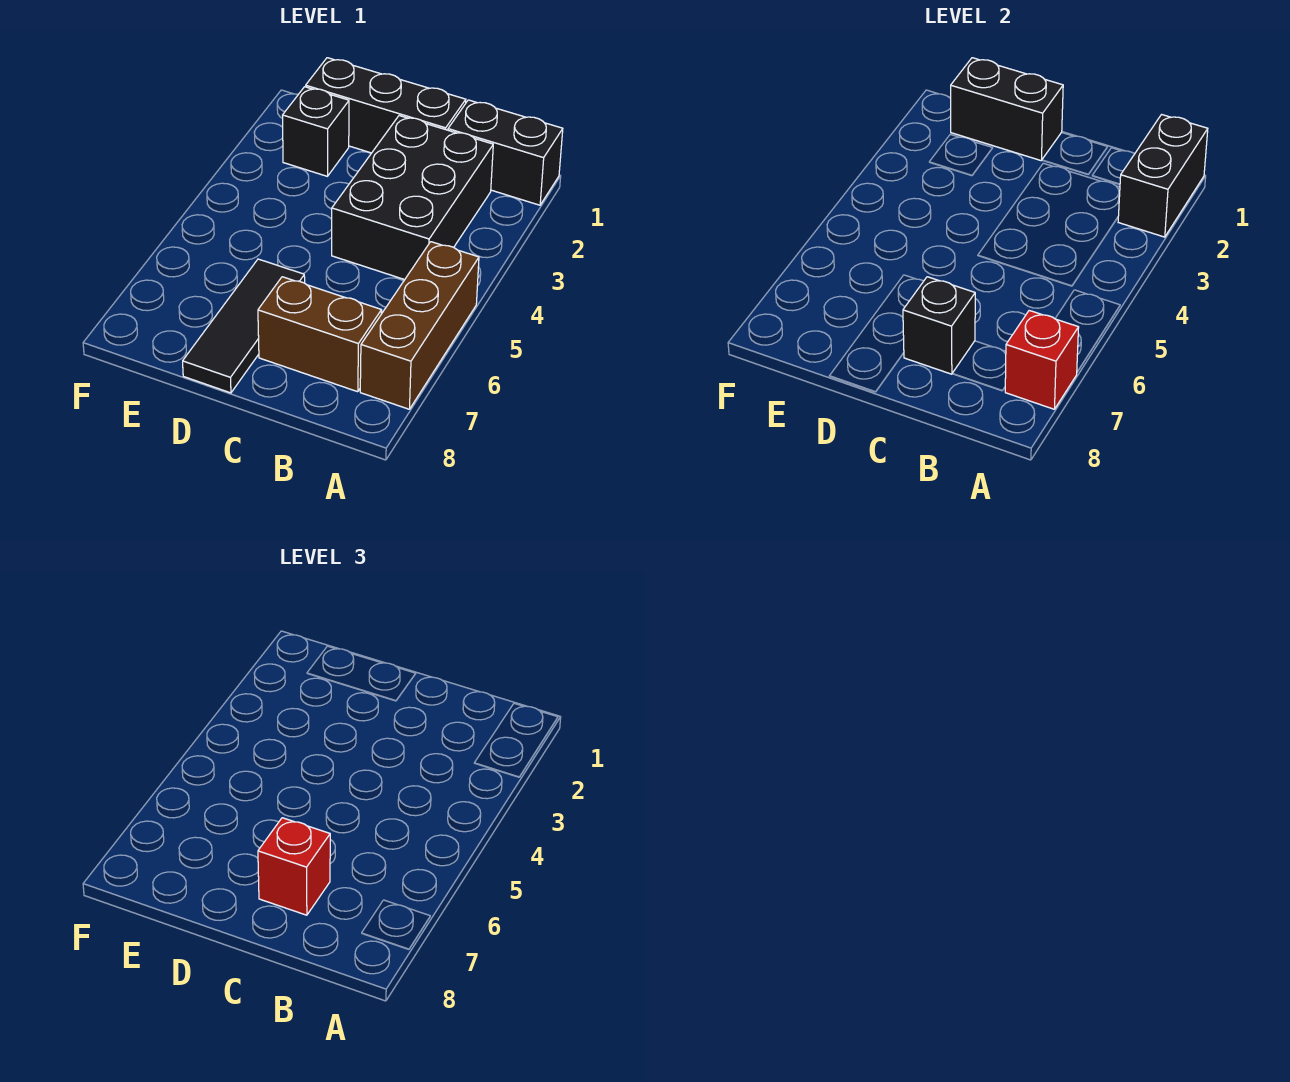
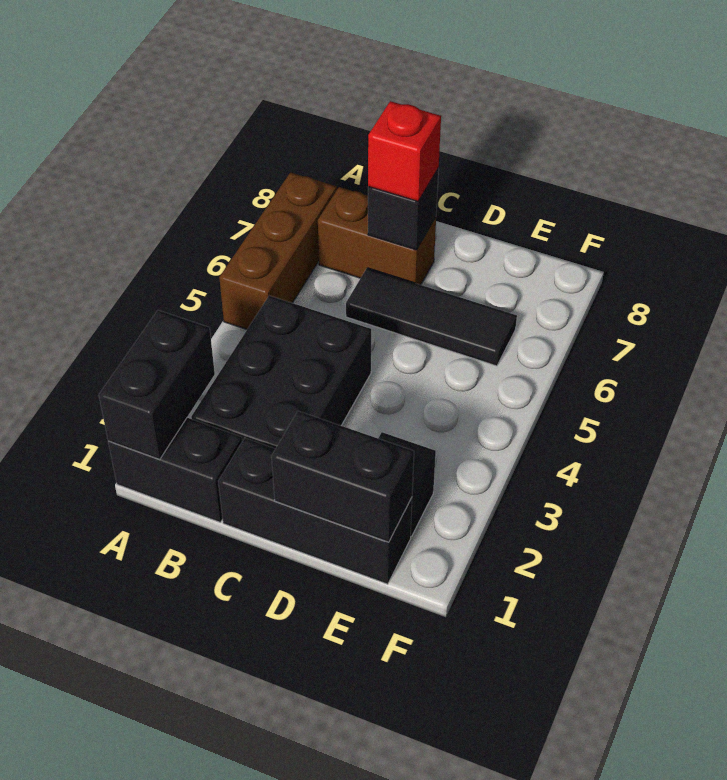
red 1x1 brick [1005,311,1079,409] -> none
black 1x3 tile [183,259,305,393] -> black 1x3 tile turned to [346,268,517,366]

